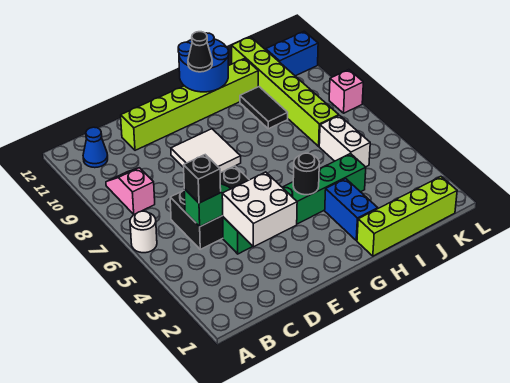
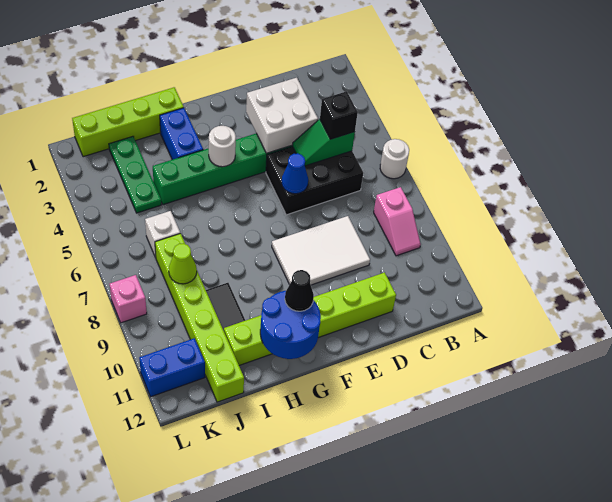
blue 1x1 cone [83,127,108,168] -> blue 1x1 cone moved to [282,153,308,194]
white 2x2 tile [171,129,241,173] -> white 2x3 tile [272,216,370,285]
black 1x1 round brick [293,153,319,195] -> white 1x1 round brick [209,126,236,167]
none -> green 1x3 plate [109,136,161,213]
white 1x2 brick [319,115,370,167] -> white 1x1 brick [145,211,180,258]
none -> lime 1x1 cone [169,243,197,284]

